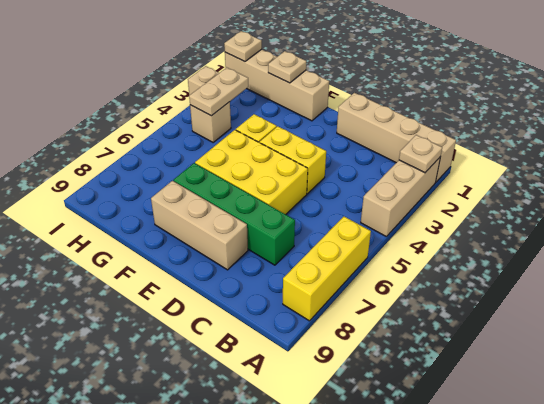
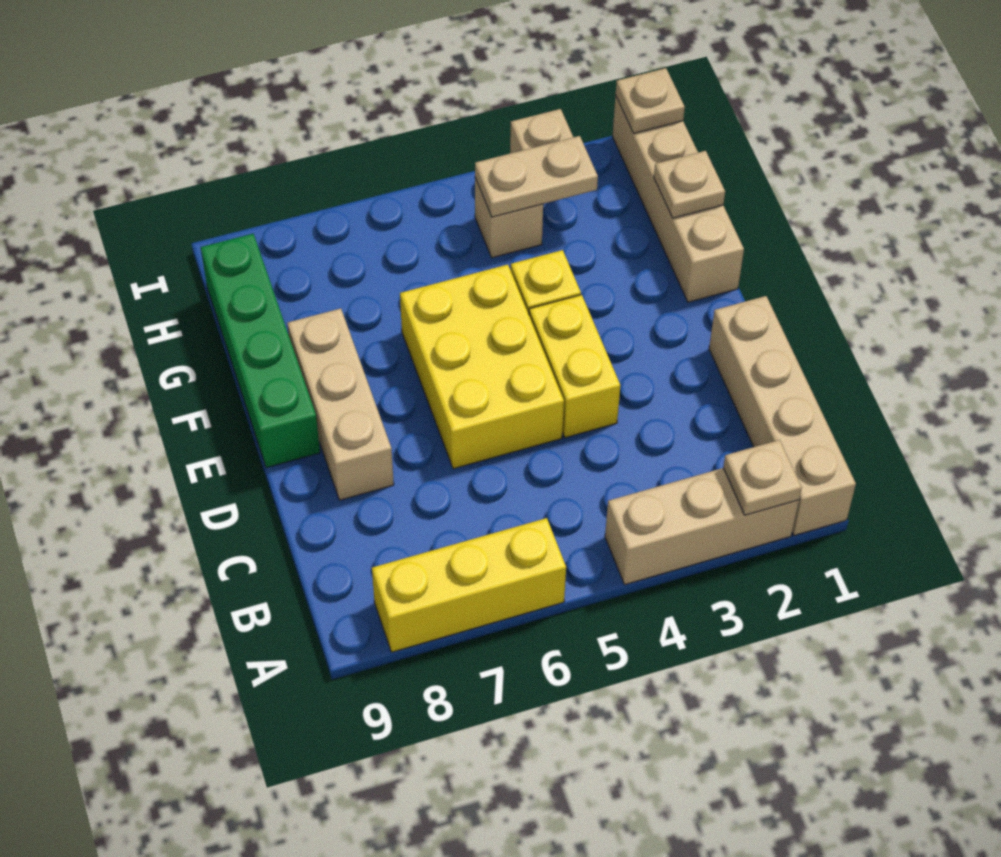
green 1x4 brick [174,163,295,265] -> green 1x4 brick moved to [201,234,320,468]

